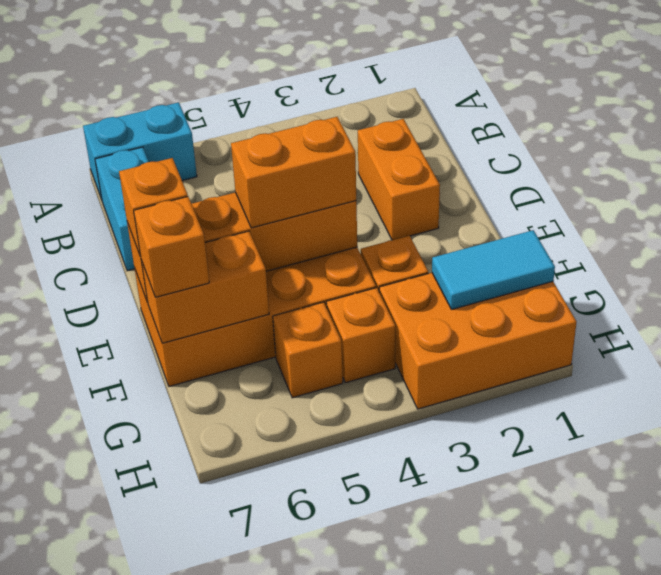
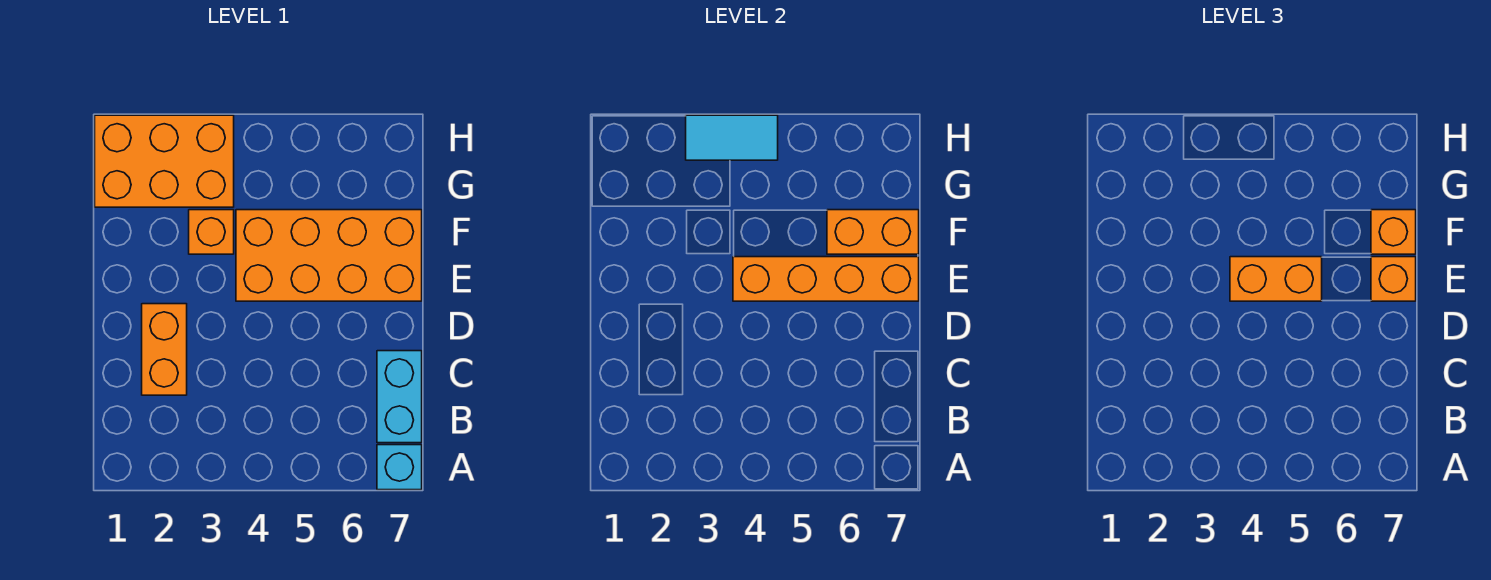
cyan 1x2 brick [83,102,197,199] -> cyan 1x1 brick [377,445,422,490]
cyan 1x2 tile [432,230,555,309] -> cyan 1x2 tile moved to [686,115,778,160]
orange 1x1 brick [326,288,395,383] -> none
orange 1x1 brick [273,302,343,398] -> none

